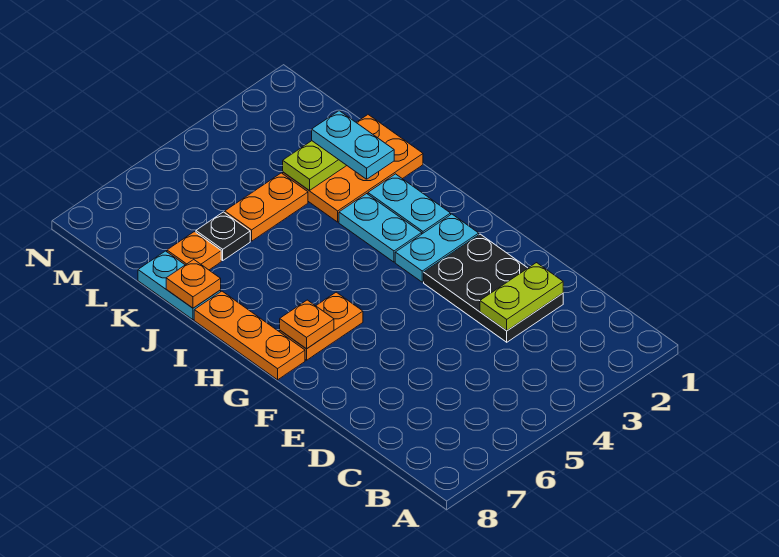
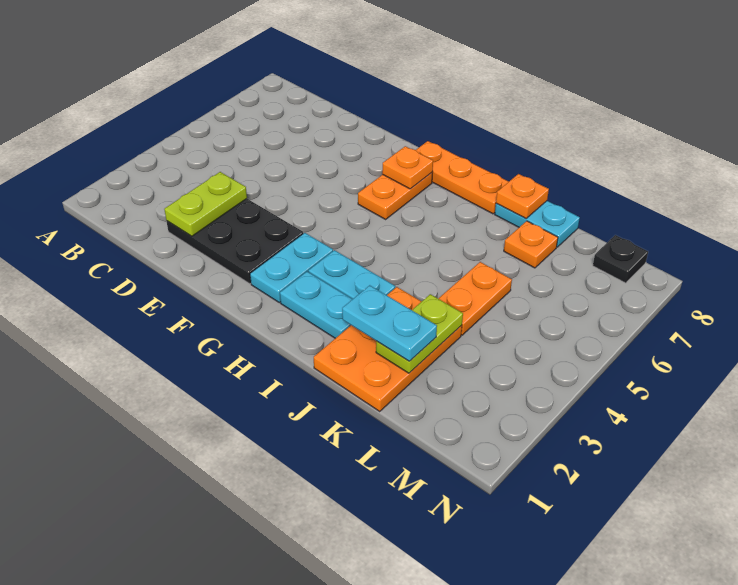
black 1x1 plate [196,212,250,260] -> black 1x1 plate moved to [593,235,648,283]

